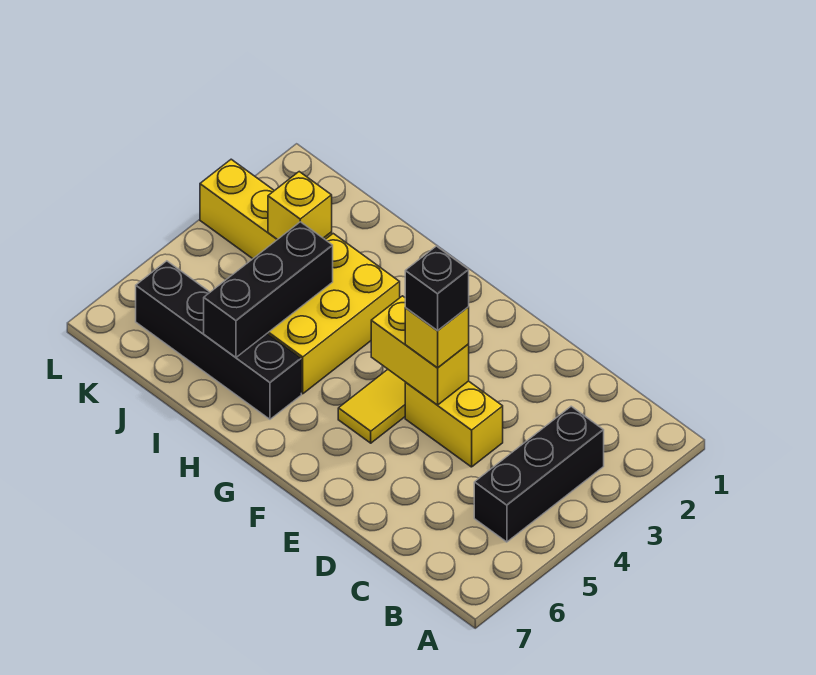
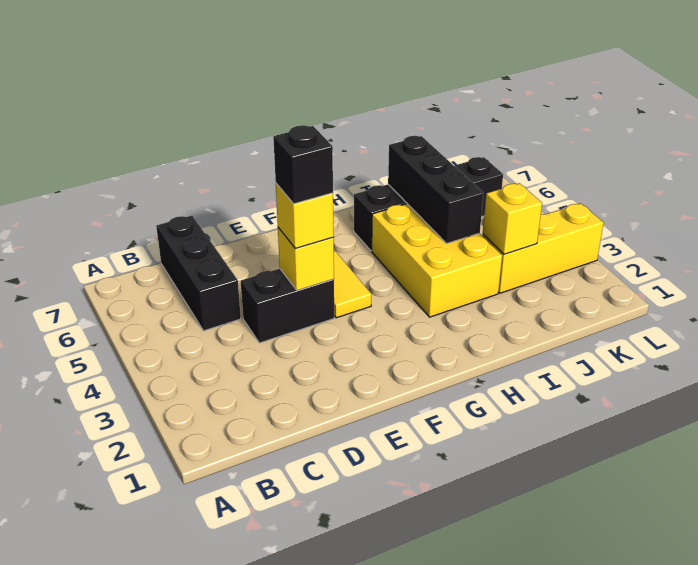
black 1x3 brick [474,406,604,542] -> black 1x3 brick moved to [156,216,241,331]
yellow 1x2 brick [405,381,503,467] -> black 1x2 brick [241,269,334,343]
yellow 1x2 brick [371,296,469,405] -> yellow 1x1 brick [278,228,334,290]

